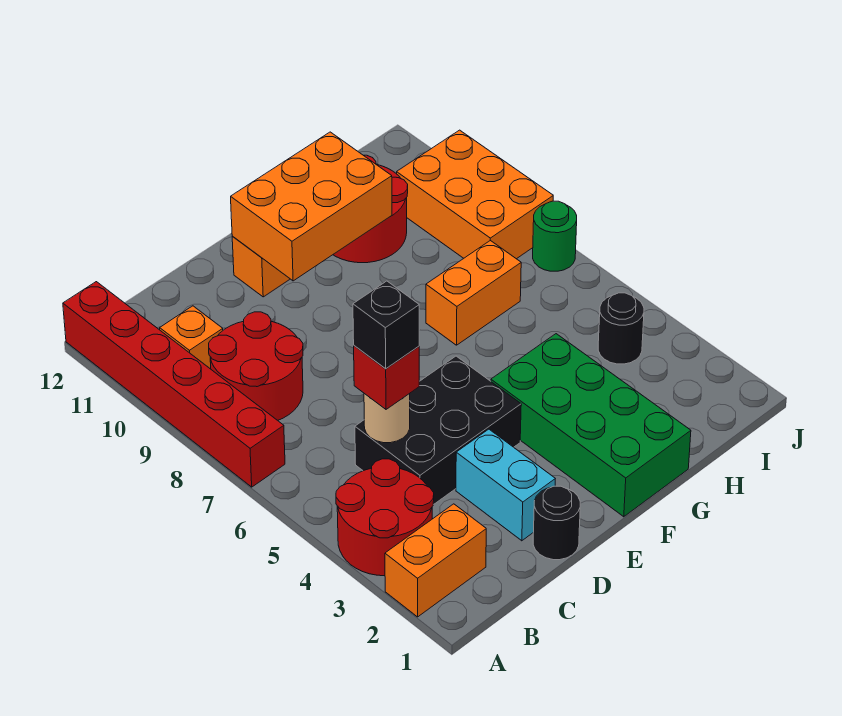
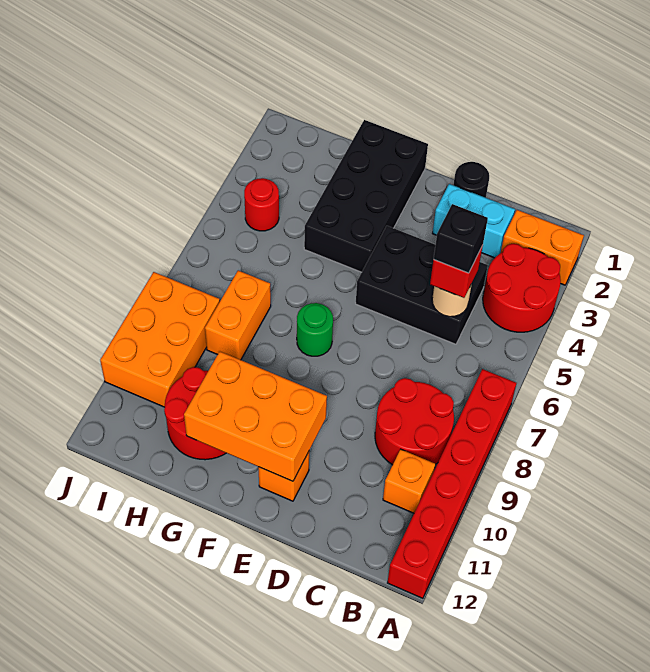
cyan 1x2 brick [456,429,555,541] -> cyan 1x2 brick turned to [432,184,515,258]
green 2x4 brick [491,334,691,517] -> black 2x4 brick [304,120,428,272]
orange 1x2 brick [426,240,521,345] -> orange 1x2 brick turned to [205,270,271,360]
black 1x1 round brick [598,293,644,364] -> red 1x1 round brick [244,178,279,231]
green 1x1 round brick [533,201,577,271] -> green 1x1 round brick moved to [297,303,333,356]

